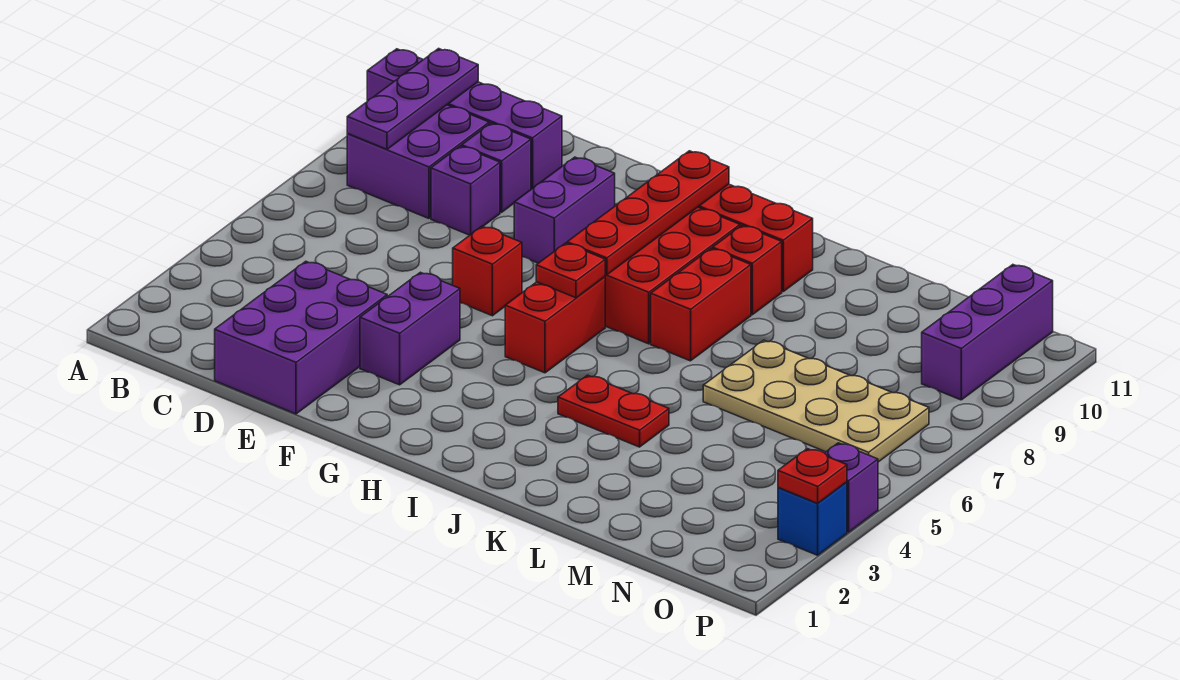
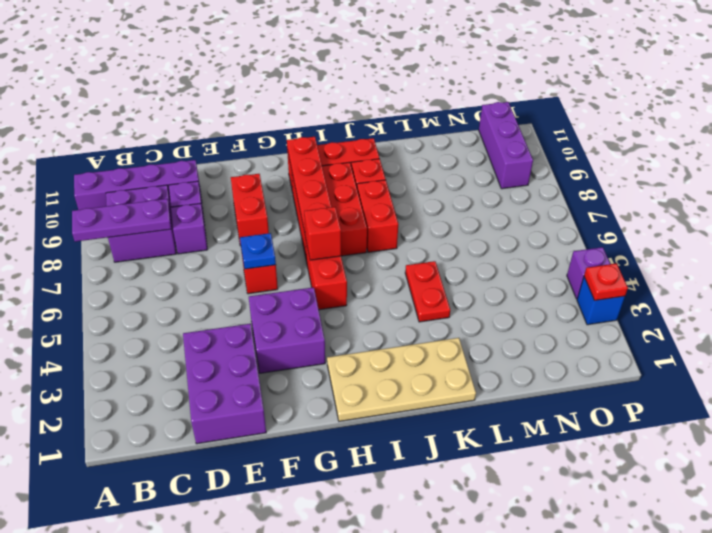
purple 1x3 plate [347,49,478,149] -> purple 1x3 plate turned to [72,199,171,242]
purple 1x2 brick [360,272,460,385] -> purple 2x2 brick [249,287,325,373]
none -> blue 1x1 plate [240,233,276,269]
purple 1x2 brick [514,157,615,263] -> red 1x2 brick [231,174,269,246]
red 1x1 plate [536,243,605,298] -> red 1x1 brick [304,207,341,260]
red 1x2 plate [558,375,669,447] -> red 1x2 plate turned to [405,261,450,322]
tan 2x4 plate [703,340,929,462] -> tan 2x4 plate moved to [327,338,476,421]

